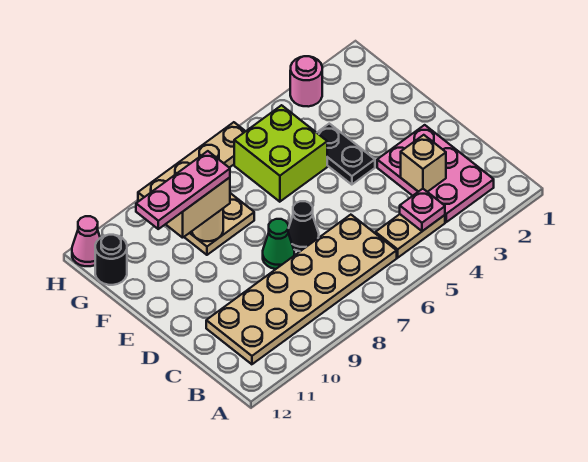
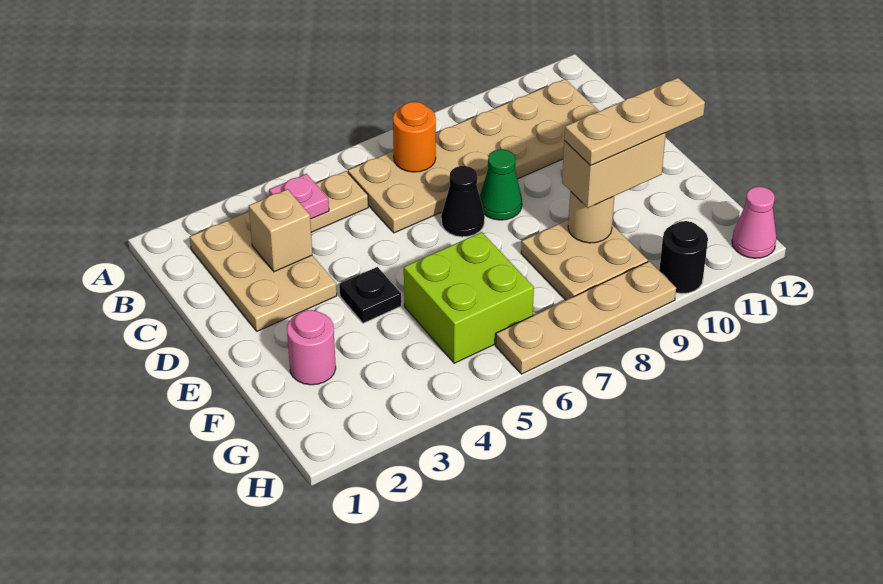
pink 2x3 plate [377,125,494,222] -> tan 2x3 plate [190,211,337,331]
none -> orange 1x1 round brick [393,102,436,172]
black 1x2 plate [317,124,375,185] -> black 1x1 plate [339,267,401,323]
pink 1x3 plate [136,151,230,229] -> tan 1x3 plate [564,78,705,166]
black 1x1 round brick [95,235,127,285] -> black 1x1 round brick moved to [659,221,708,294]
pink 1x1 round brick [290,56,322,107] -> pink 1x1 round brick moved to [287,310,336,385]

